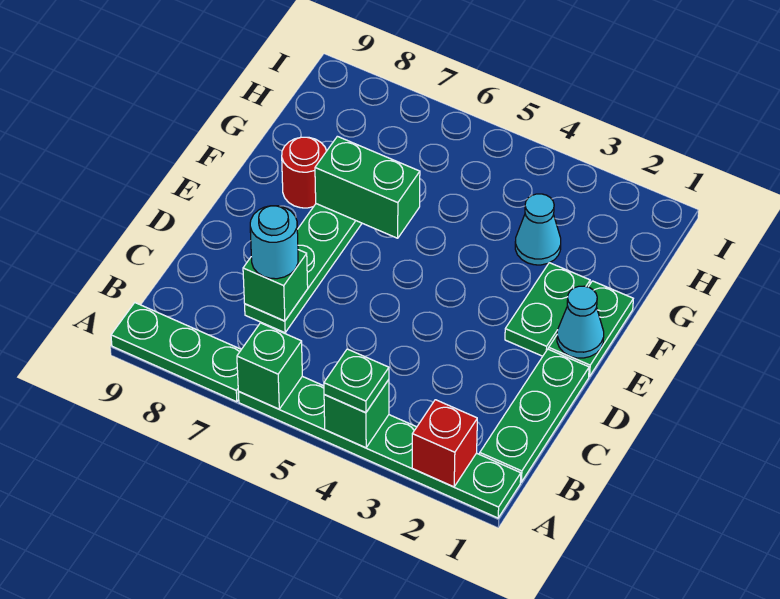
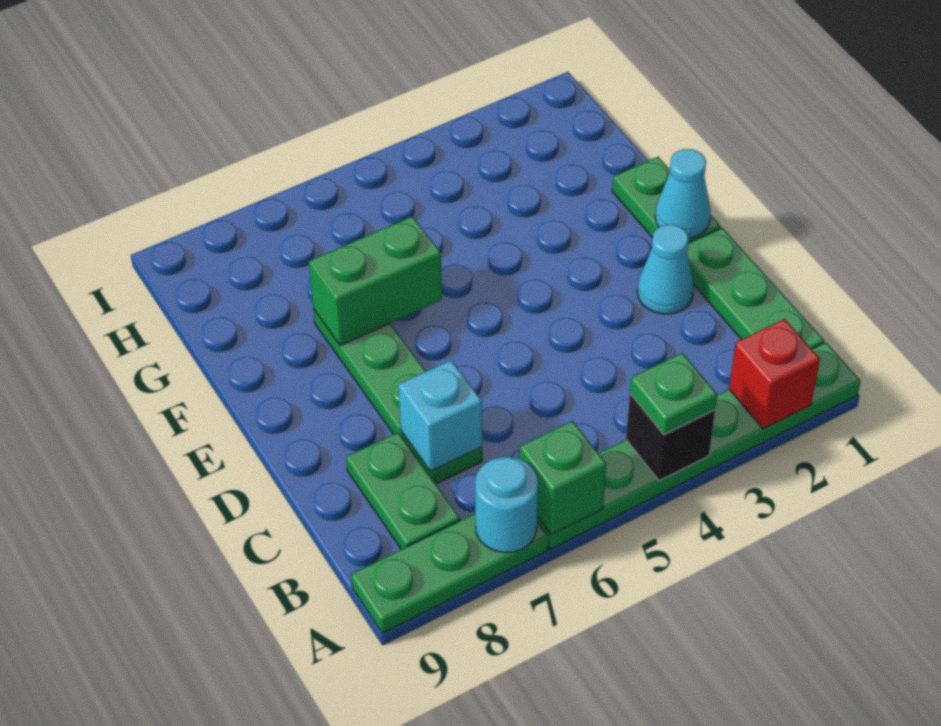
green 1x1 brick [324,380,389,448] -> black 1x1 brick [626,394,715,481]
green 1x1 brick [243,250,308,321] -> cyan 1x1 brick [399,360,482,471]
cyan 1x1 round brick [250,206,298,279] -> cyan 1x1 round brick moved to [475,457,538,553]
green 1x2 plate [505,263,590,356] -> green 1x2 plate moved to [346,432,460,549]
red 1x1 round brick [282,137,326,208] -> none
cyan 1x1 cone [515,194,561,265] -> cyan 1x1 cone moved to [637,225,694,314]

